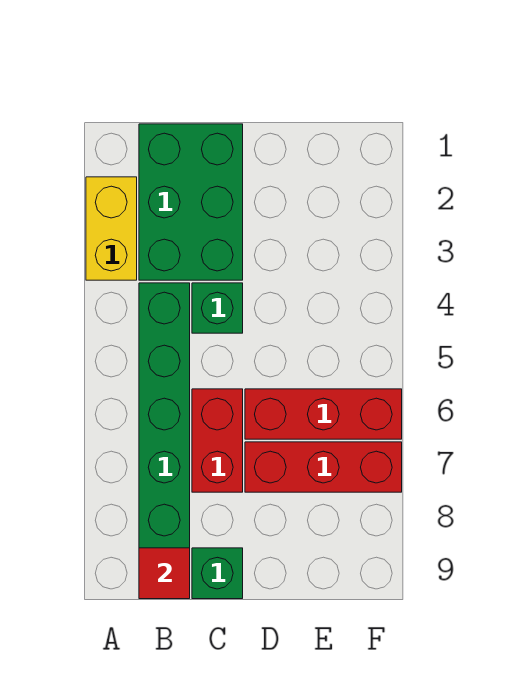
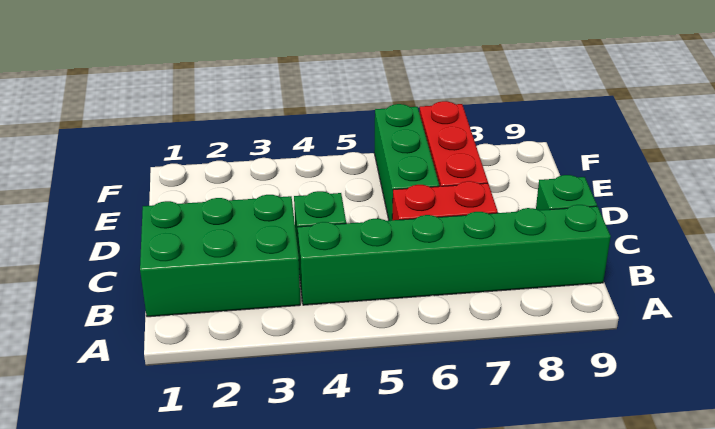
yellow 1x2 brick [86,177,137,280] -> none
red 1x1 tile [139,548,190,599] -> none
red 1x3 brick [245,389,402,439] -> green 1x3 brick [374,104,439,220]

